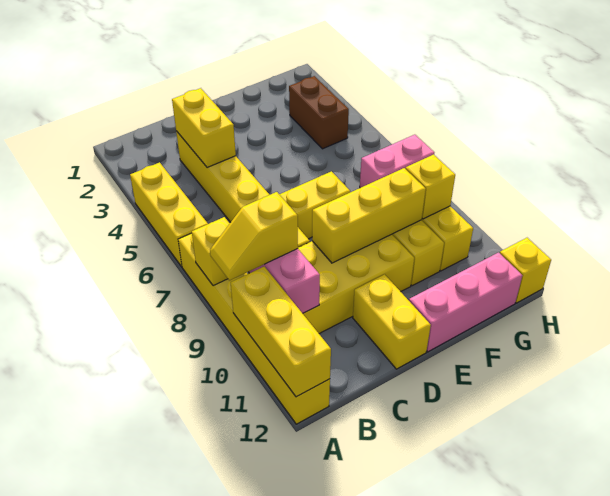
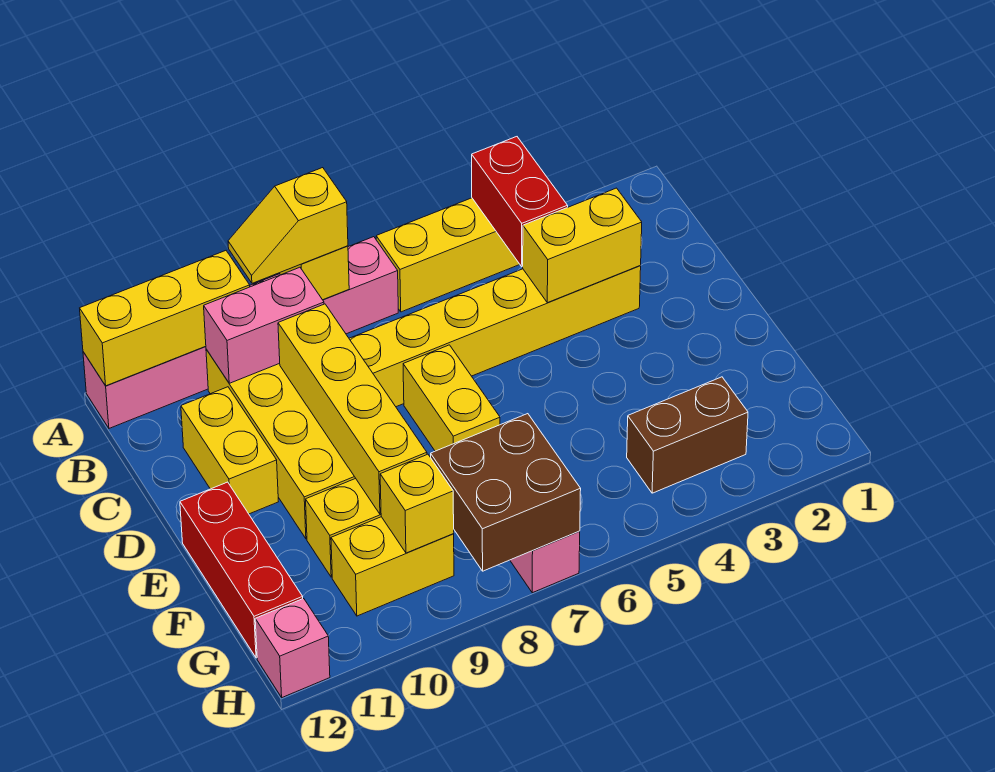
none -> red 1x2 brick [472,137,568,267]
yellow 1x6 brick [178,233,330,424] -> pink 1x6 brick [83,237,398,428]
yellow 1x2 slope [210,192,298,280] -> yellow 1x2 slope turned to [228,168,348,283]
yellow 1x3 brick [312,168,426,263] -> yellow 1x4 brick [278,304,427,514]
yellow 1x2 brick [353,274,431,369] -> yellow 1x2 brick turned to [181,387,278,514]
pink 1x3 brick [409,253,522,352] -> red 1x3 brick [180,482,303,658]
none -> brown 2x2 brick [431,414,581,571]
yellow 1x1 brick [500,238,551,303] -> pink 1x1 brick [255,598,330,697]

